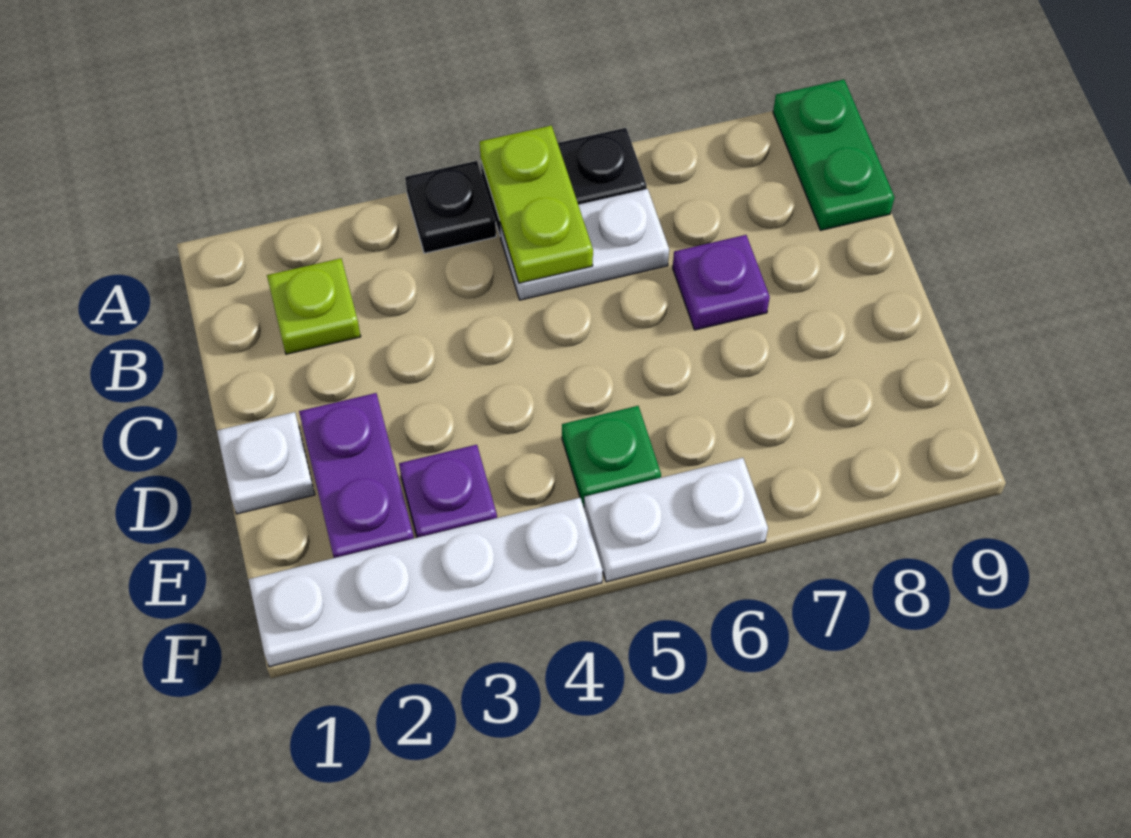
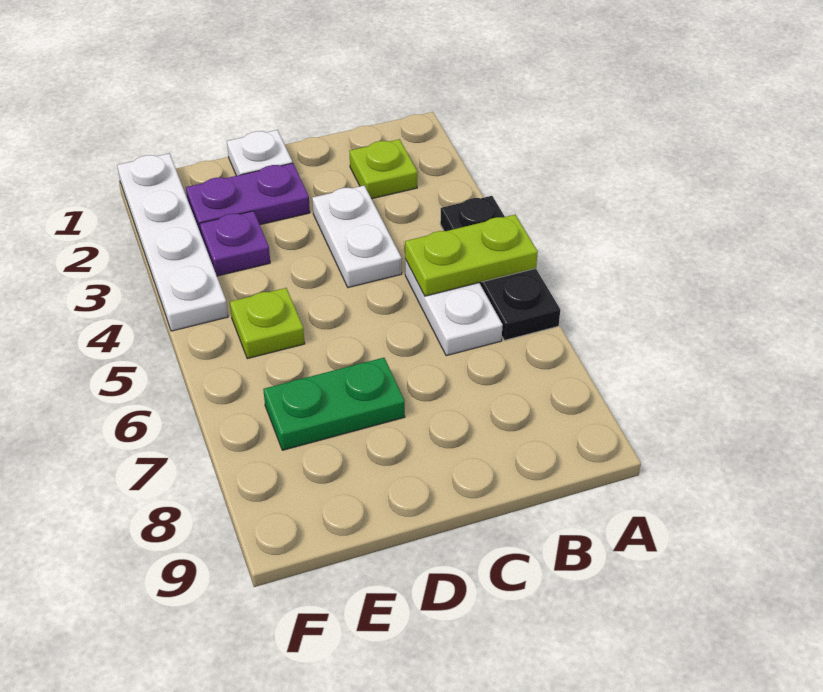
green 1x2 plate [773,79,894,230] -> green 1x2 plate moved to [263,358,405,450]
purple 1x1 plate [673,235,770,330] -> none
green 1x1 plate [562,406,661,507] -> lime 1x1 plate [230,288,305,359]
white 1x2 plate [584,458,768,582] -> white 1x2 plate moved to [312,186,402,288]

